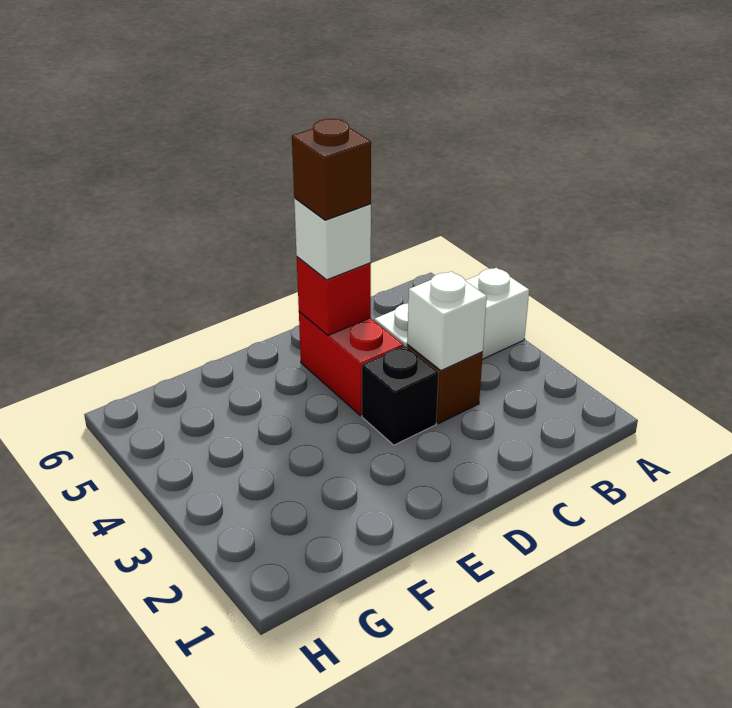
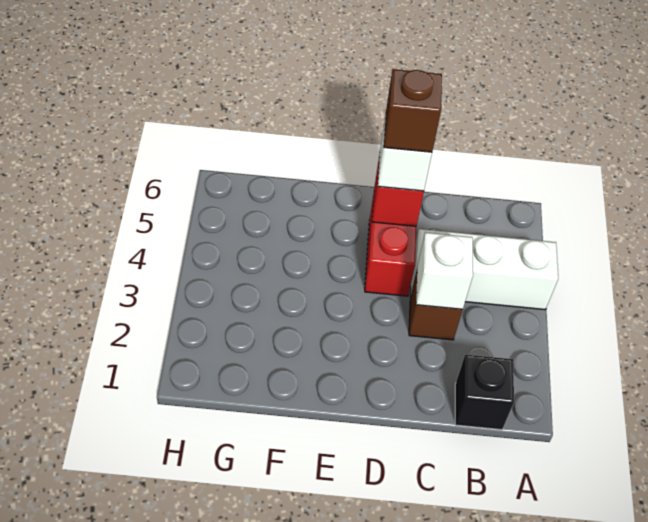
black 1x1 brick [362,346,439,445] -> black 1x1 brick moved to [455,354,514,430]

